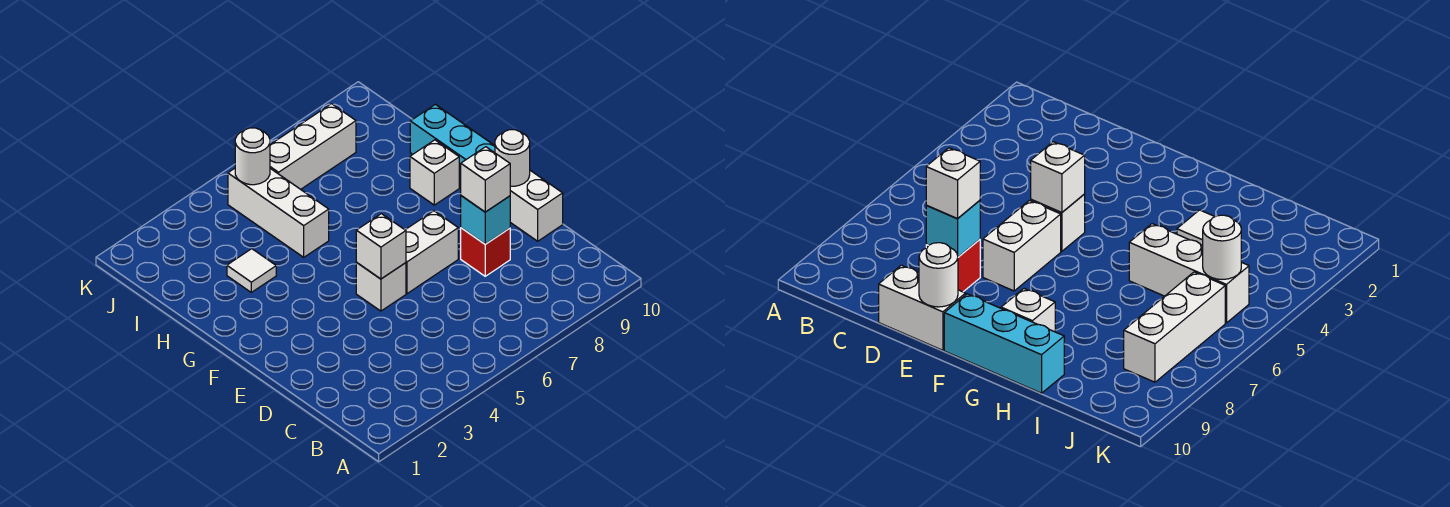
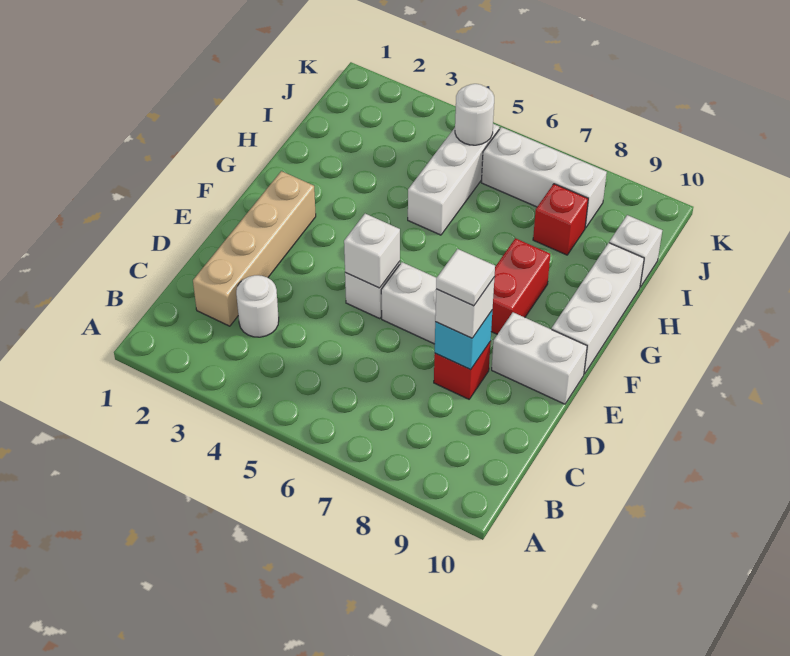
none -> tan 1x4 brick [193,171,316,326]
white 1x2 brick [510,171,563,241] -> white 1x2 brick turned to [492,312,587,404]
white 1x1 round brick [495,130,530,186] -> white 1x1 round brick moved to [236,275,279,337]
none -> red 1x2 brick [491,238,550,334]
cyan 1x3 brick [410,104,495,188] -> white 1x3 brick [552,243,644,374]
white 1x1 brick [410,140,459,205] -> white 1x1 brick moved to [609,215,662,287]
white 1x1 tile [227,249,276,292] -> white 1x1 tile moved to [436,249,495,306]
none -> red 1x1 brick [533,184,588,255]

